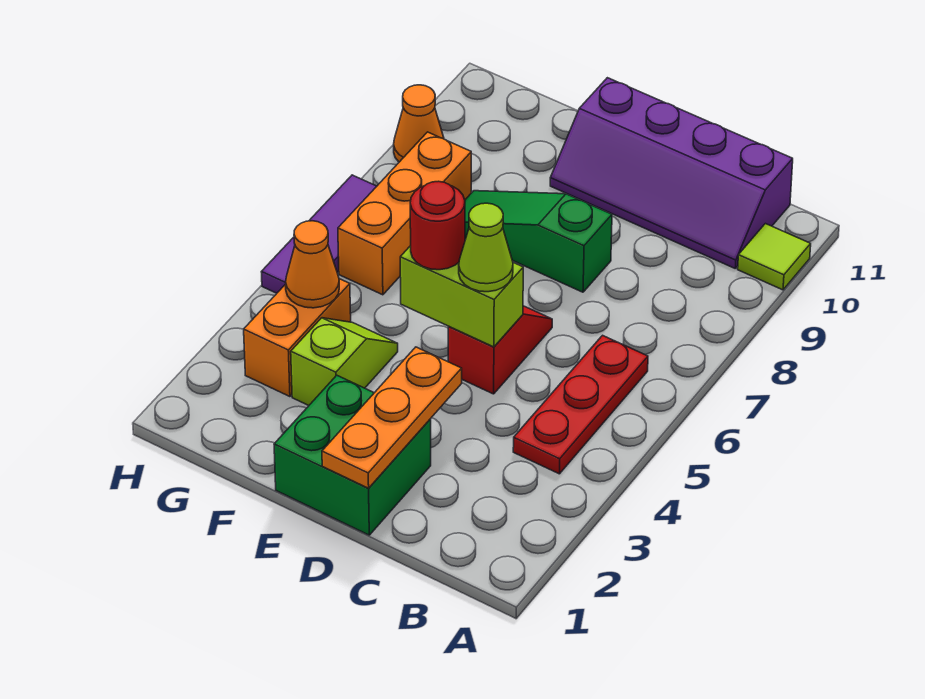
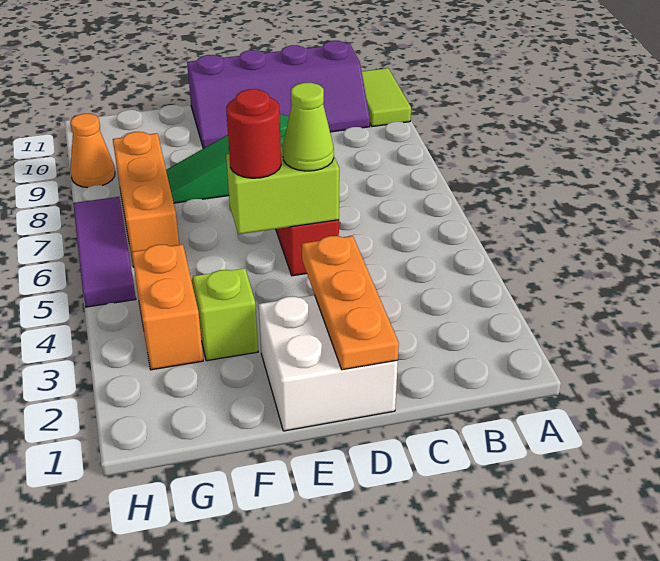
lime 1x1 tile [738,224,811,290] -> lime 1x2 tile [362,68,411,127]
red 1x3 plate [513,335,648,474] -> none
green 2x2 brick [274,375,431,535] -> white 2x2 brick [259,295,398,431]
orange 1x1 cone [286,221,339,308] -> none

